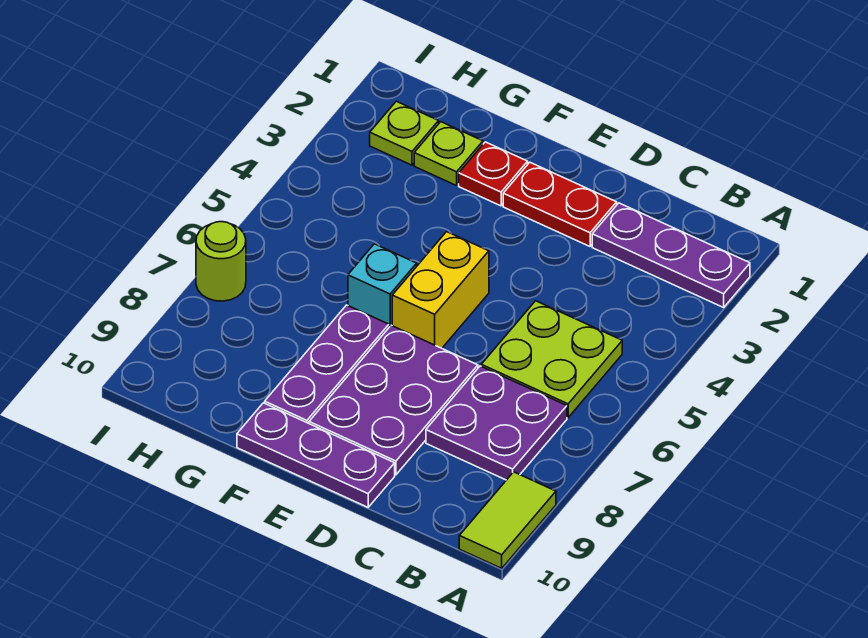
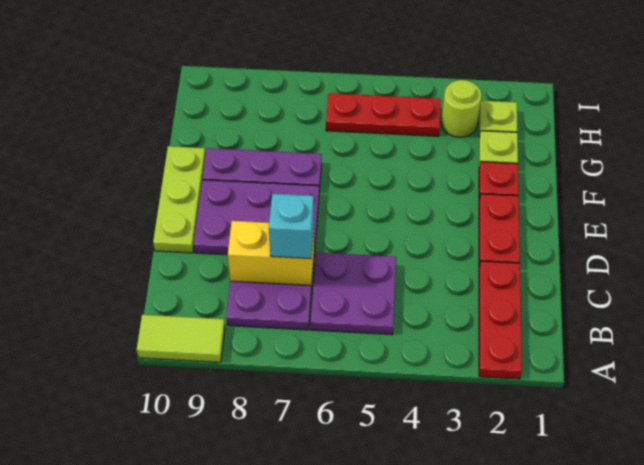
purple 1x3 plate [592,203,750,307] -> red 1x3 plate [479,261,522,379]
lime 2x2 plate [481,301,622,418] -> purple 2x2 plate [311,253,396,335]
purple 1x3 plate [237,403,395,507] -> lime 1x3 plate [153,146,206,253]
yellow 1x2 brick [392,232,489,348] -> yellow 1x2 brick moved to [228,221,314,285]
cyan 1x1 brick [348,244,417,327] -> cyan 1x1 brick moved to [269,194,314,259]
none -> red 1x3 plate [326,93,441,136]
lime 1x1 round brick [196,222,246,301] -> lime 1x1 round brick moved to [441,80,482,137]

